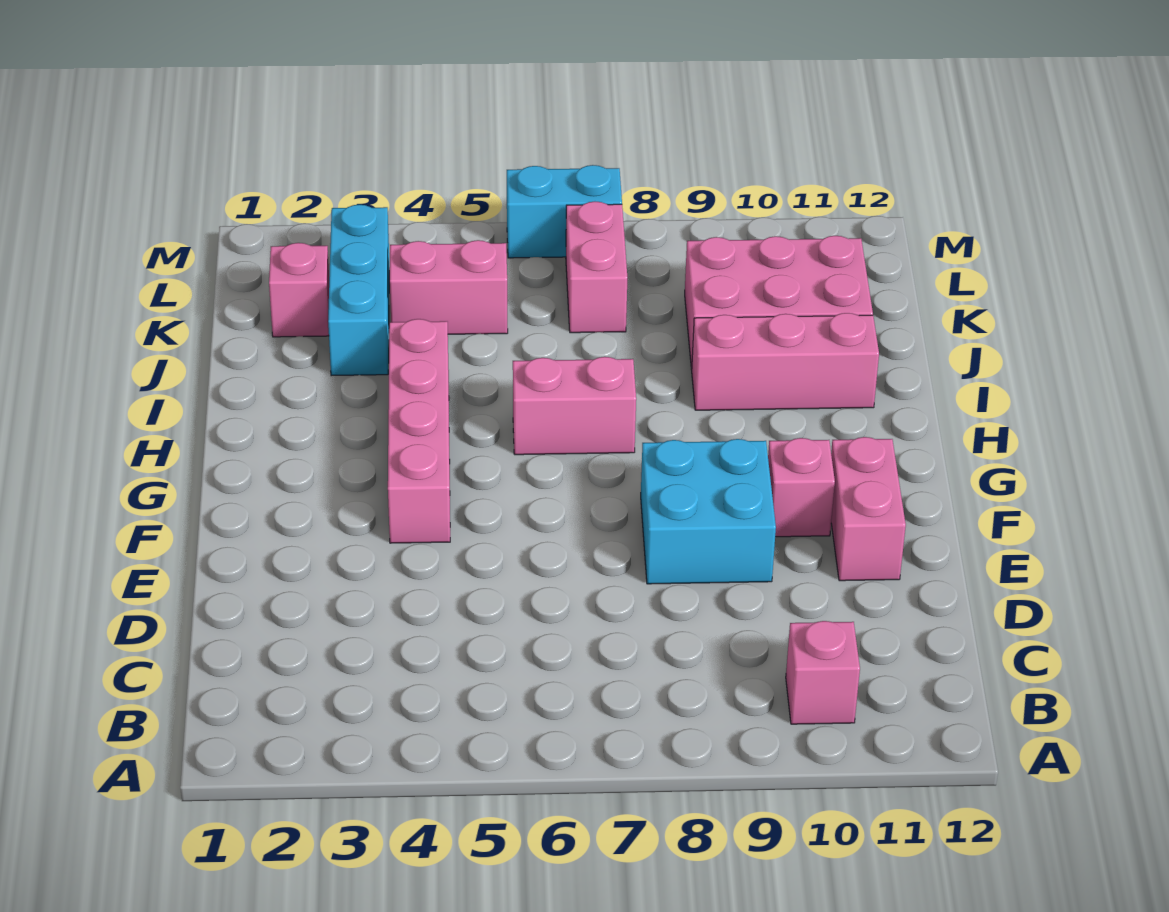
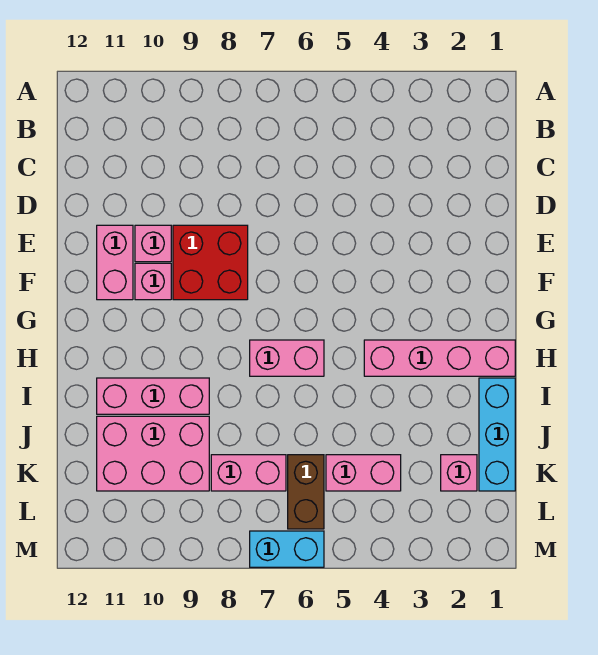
pink 1x1 brick [786,621,860,724] -> pink 1x1 brick moved to [135,225,171,262]
cyan 2x2 brick [641,439,776,584] -> red 2x2 brick [173,225,248,300]
pink 1x4 brick [388,319,450,543] -> pink 1x4 brick turned to [364,340,515,376]
cyan 1x3 brick [328,205,389,376] -> cyan 1x3 brick moved to [479,378,515,491]
none -> brown 1x2 brick [288,455,324,529]
pink 1x2 brick [566,202,627,333] -> pink 1x2 brick turned to [211,455,286,491]

